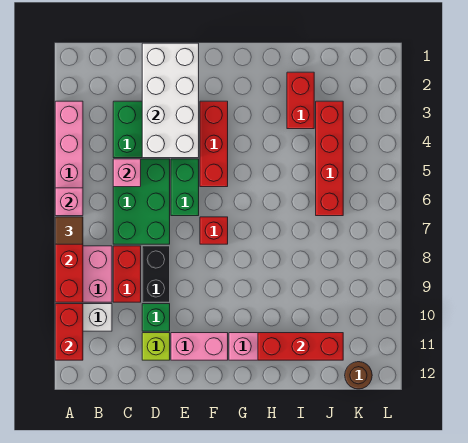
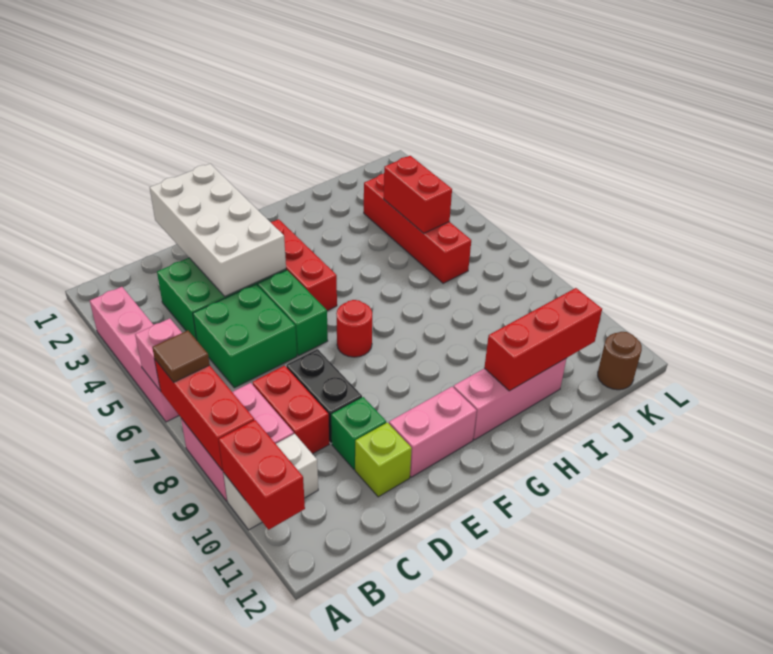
green 2x3 brick [113,159,170,244] -> green 2x2 brick [193,284,297,388]
pink 1x1 brick [113,159,141,187] -> none
red 1x1 brick [200,217,228,244] -> red 1x1 round brick [336,300,372,357]
red 1x2 brick [287,72,314,129] -> red 1x2 brick moved to [384,156,452,233]

